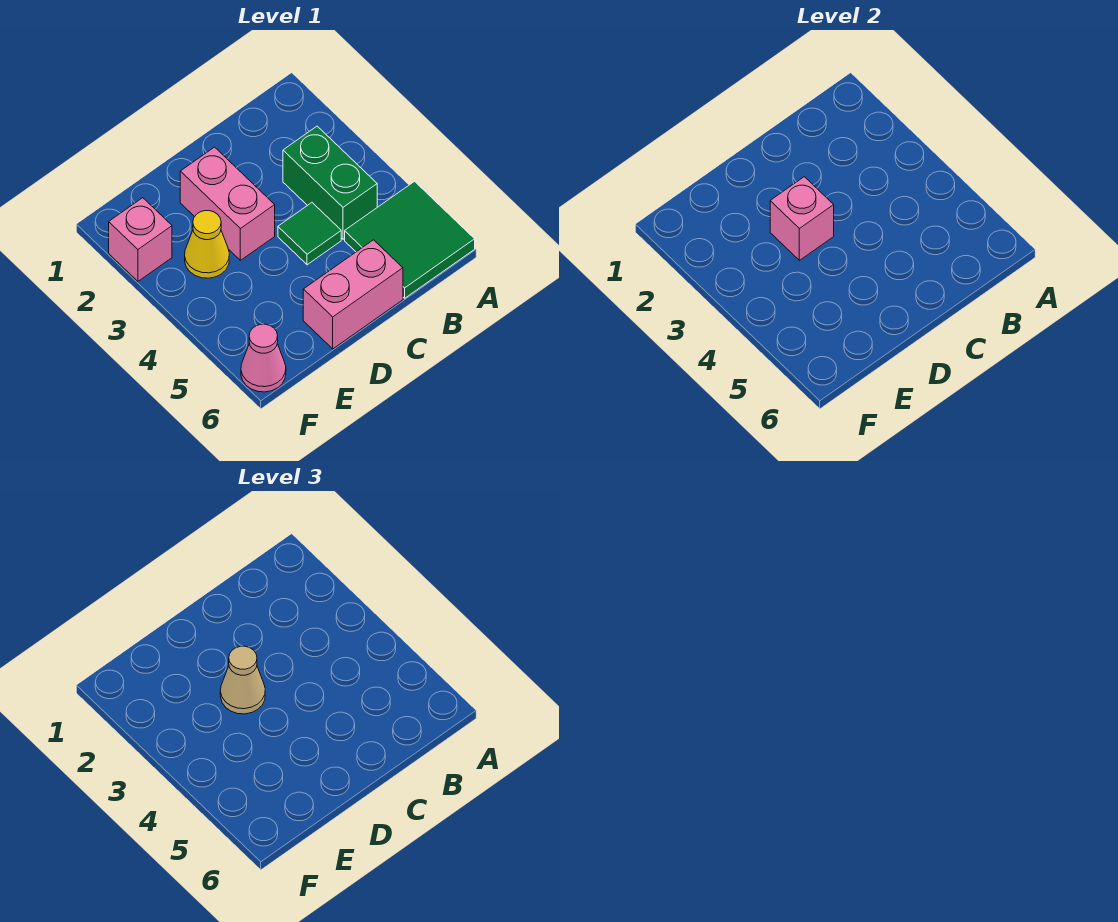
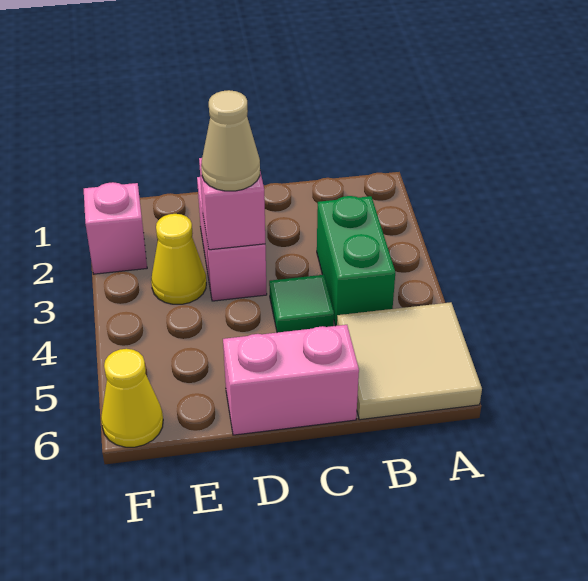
green 2x2 tile [345,181,475,298] -> tan 2x2 tile [337,302,482,420]
pink 1x1 cone [241,324,286,392] -> yellow 1x1 cone [101,349,163,447]

